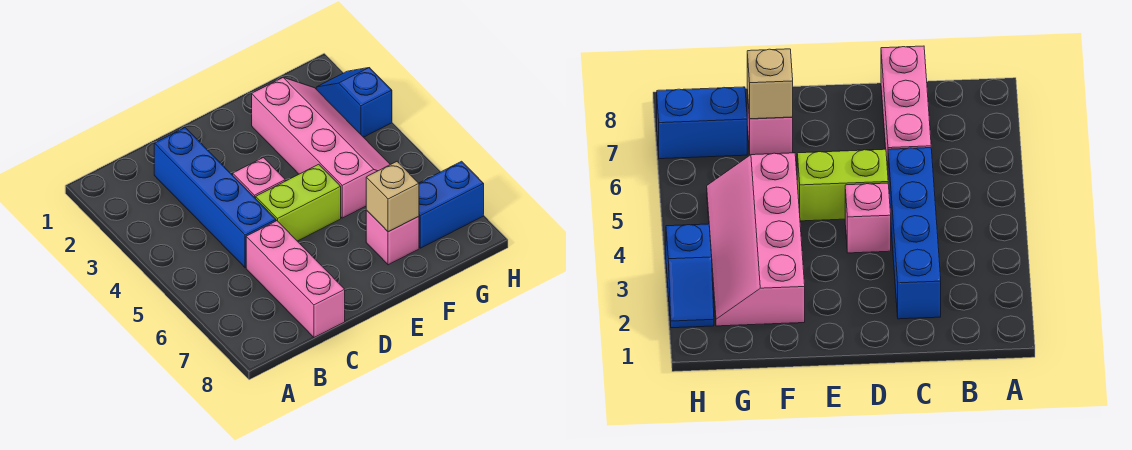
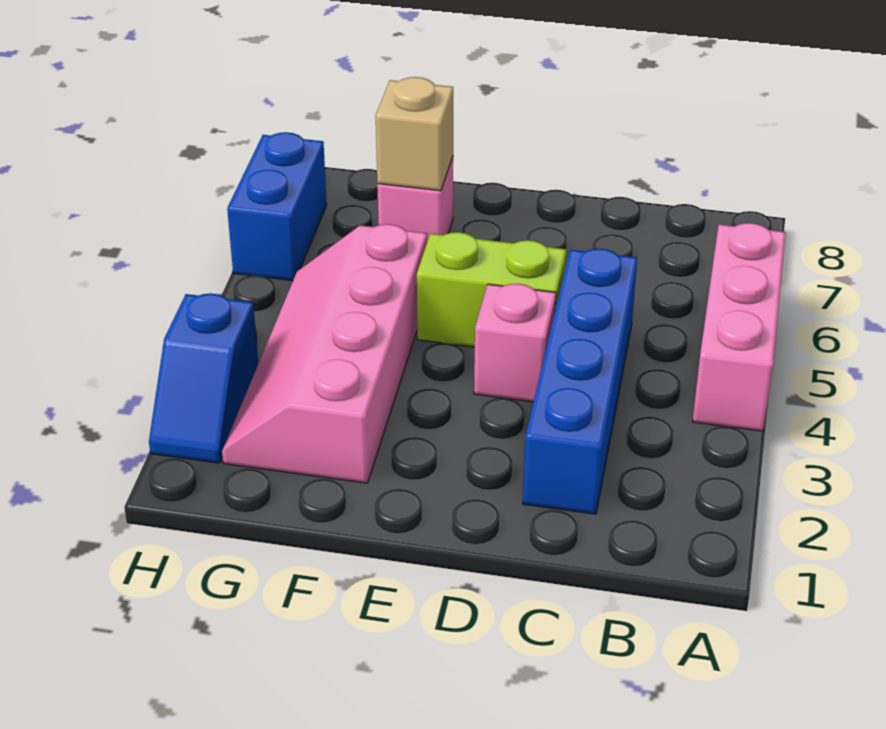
pink 1x3 brick [246,221,345,337] -> pink 1x3 brick moved to [692,223,786,431]
blue 1x2 brick [419,161,484,248] -> blue 1x2 brick turned to [227,132,327,281]

